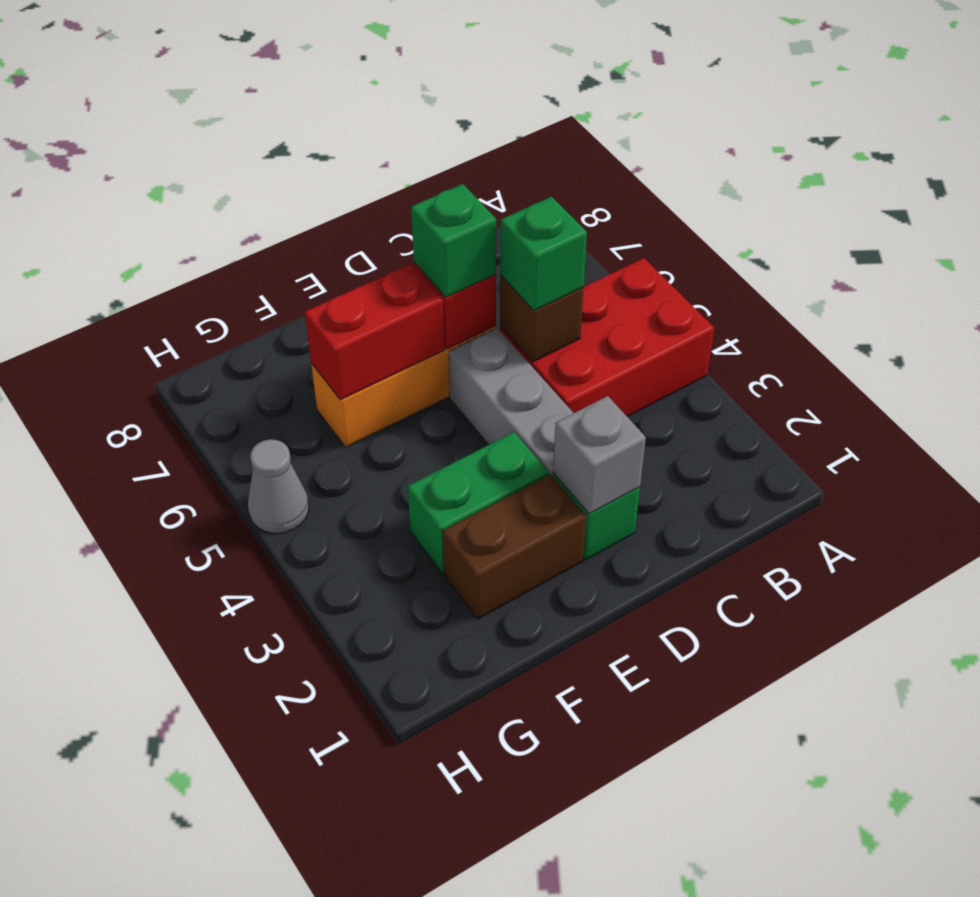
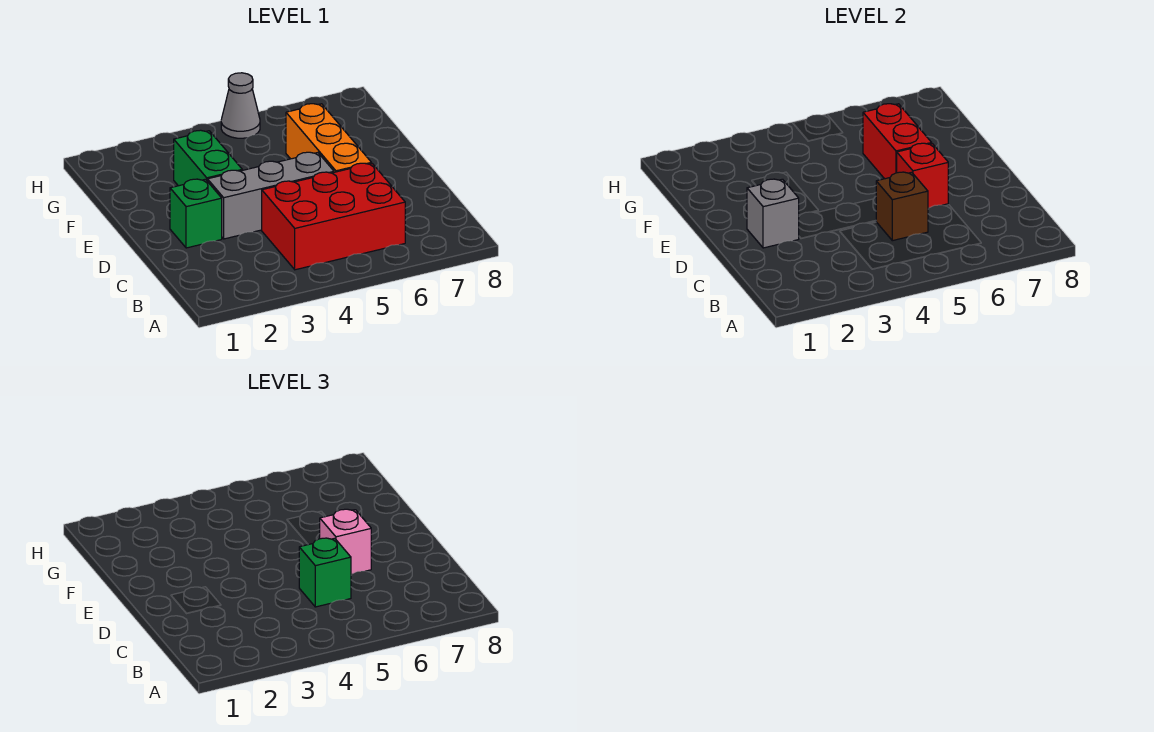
red 2x3 brick [500,258,714,417] -> red 2x3 brick turned to [262,163,405,270]
green 1x1 brick [411,184,496,297] -> pink 1x1 brick [320,509,371,574]
brown 1x2 brick [442,474,586,619] -> none

